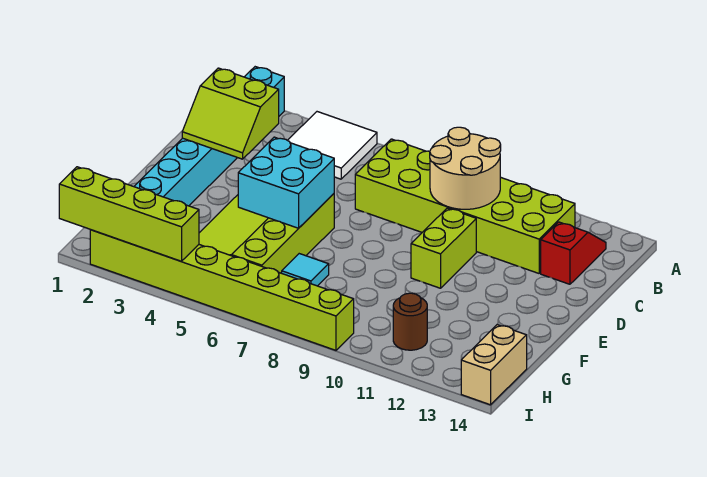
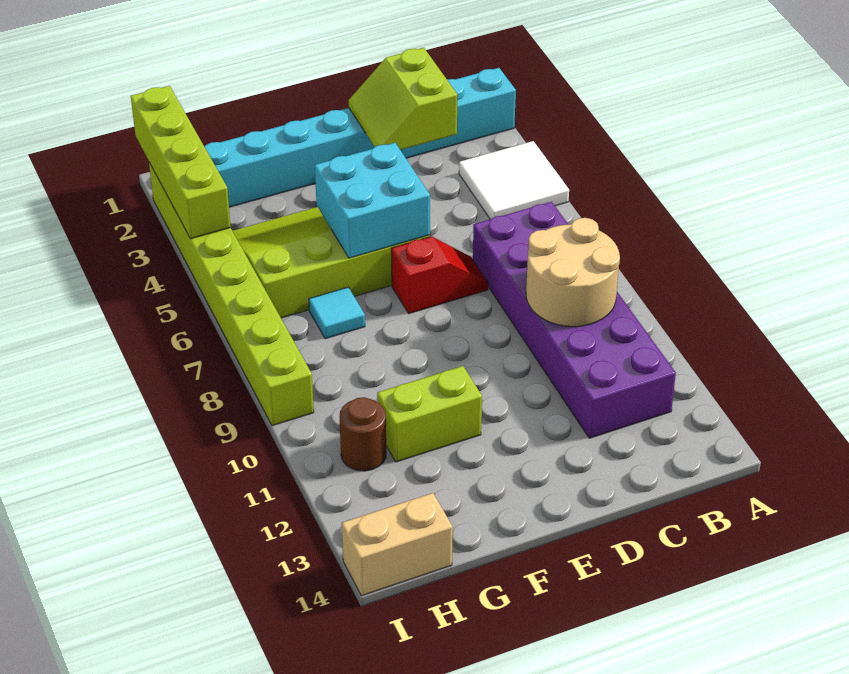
lime 2x6 brick [355,139,575,273] -> purple 2x6 brick [473,202,676,438]
red 1x2 slope [541,222,606,284] -> red 1x2 slope moved to [391,236,488,314]
lime 1x2 brick [411,208,476,288] -> lime 1x2 brick moved to [377,366,482,462]

